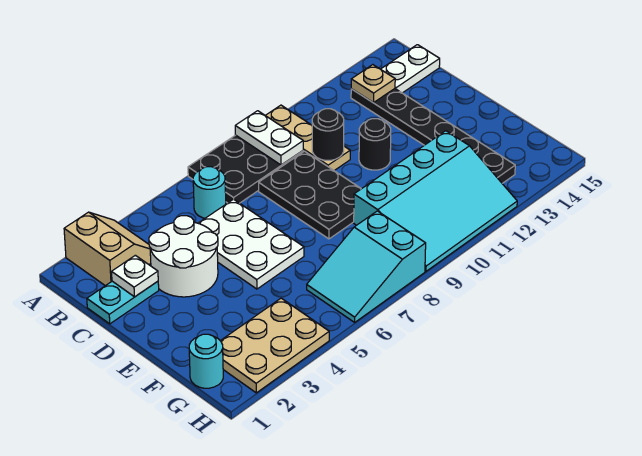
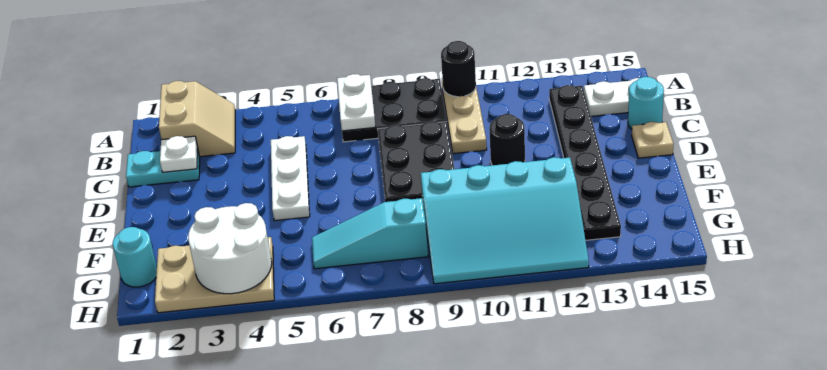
white 1x2 plate [235,111,303,165] -> white 1x2 plate moved to [337,74,376,131]
cyan 1x1 round brick [193,167,226,218] -> cyan 1x1 round brick moved to [628,77,664,129]
tan 1x1 plate [351,65,395,103] -> tan 1x1 plate moved to [632,122,673,158]
white 2x2 round brick [149,216,218,297] -> white 2x2 round brick moved to [188,203,272,294]
white 2x3 plate [198,199,304,289] -> white 1x3 plate [271,136,310,221]
black 1x1 round brick [312,109,344,160] -> black 1x1 round brick moved to [441,41,476,97]
cyan 2x3 slope [307,211,426,322] -> cyan 1x3 slope [312,198,428,269]

